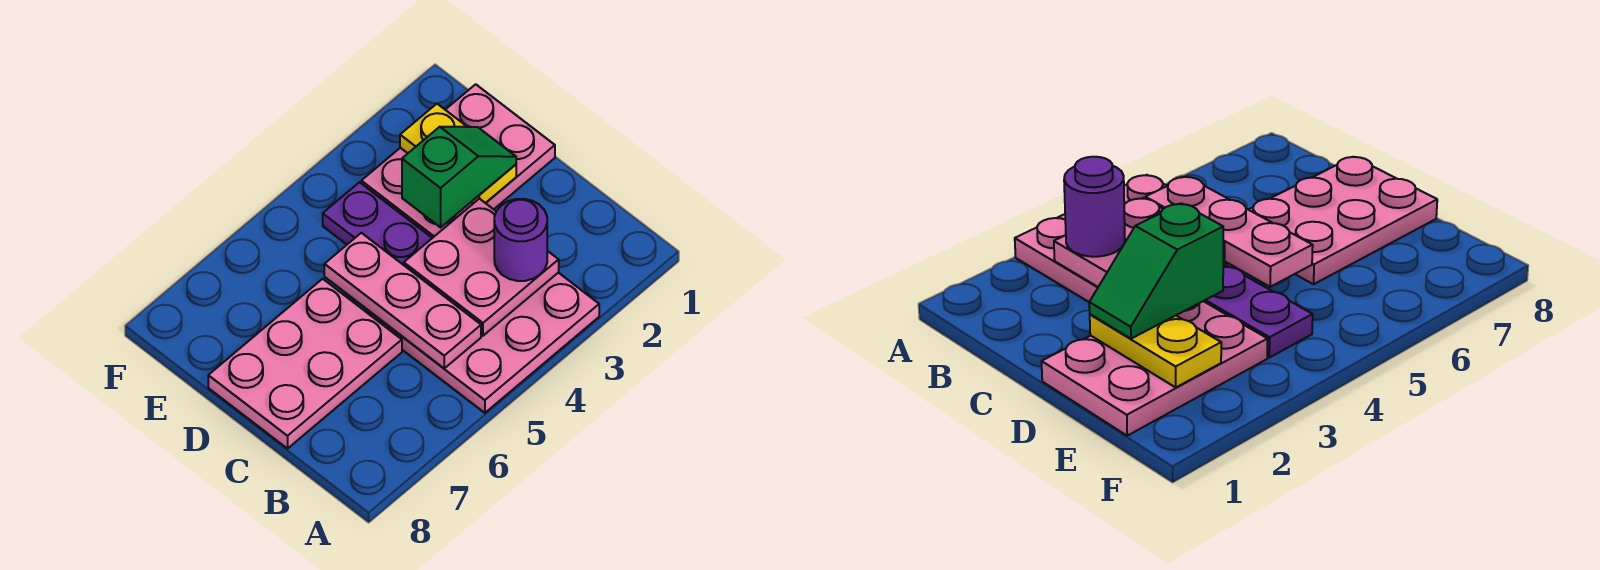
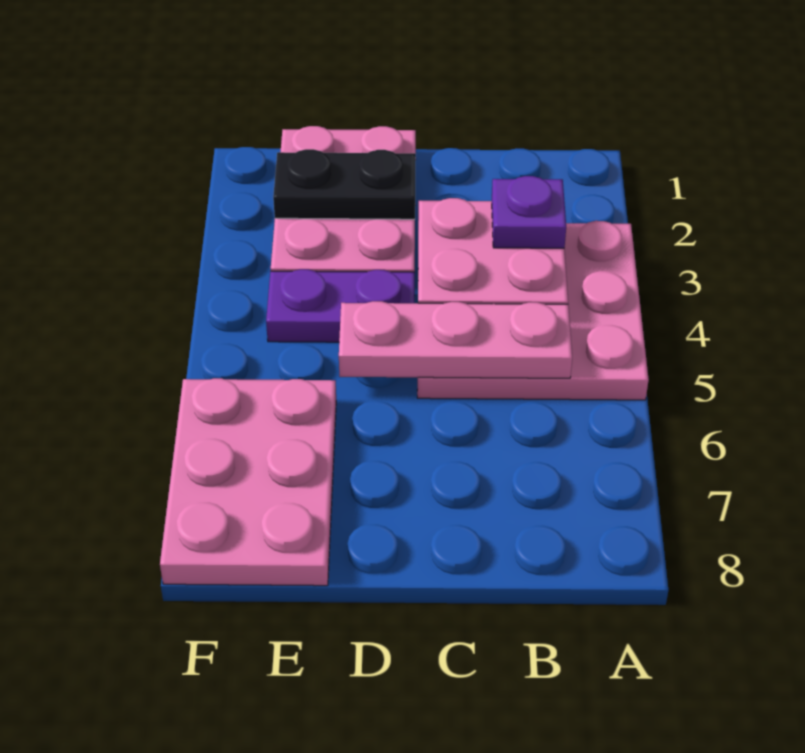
purple 1x1 round brick [494,199,547,281] -> purple 1x1 plate [492,176,566,248]
pink 2x3 plate [208,279,402,449] -> pink 2x3 plate moved to [160,378,336,586]
yellow 1x2 plate [400,104,516,203] -> black 1x2 plate [273,149,416,219]
green 1x2 slope [402,127,516,227] -> none

